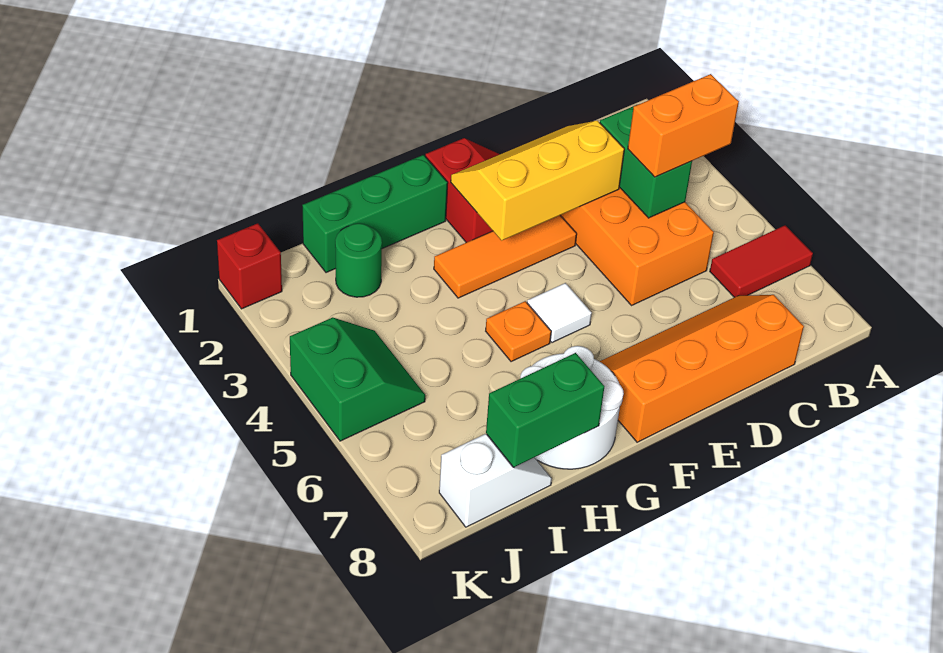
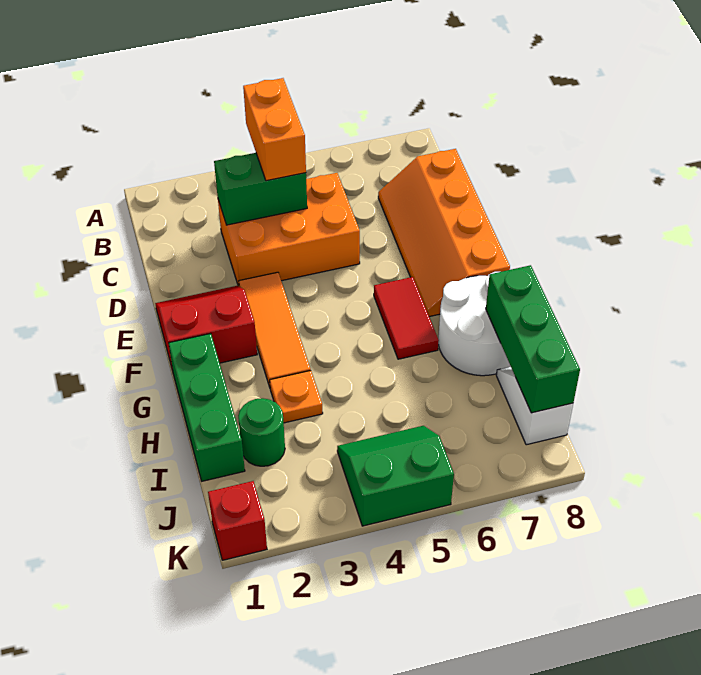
red 1x2 tile [710,225,813,297] -> red 1x2 tile moved to [374,277,439,359]
yellow 2x3 slope [451,120,624,240] -> none
white 1x1 tile [527,283,592,343] -> none
orange 1x1 plate [486,301,551,362] -> orange 1x1 plate moved to [270,371,323,423]
green 1x2 brick [486,353,604,467] -> green 1x3 brick [486,265,580,413]

